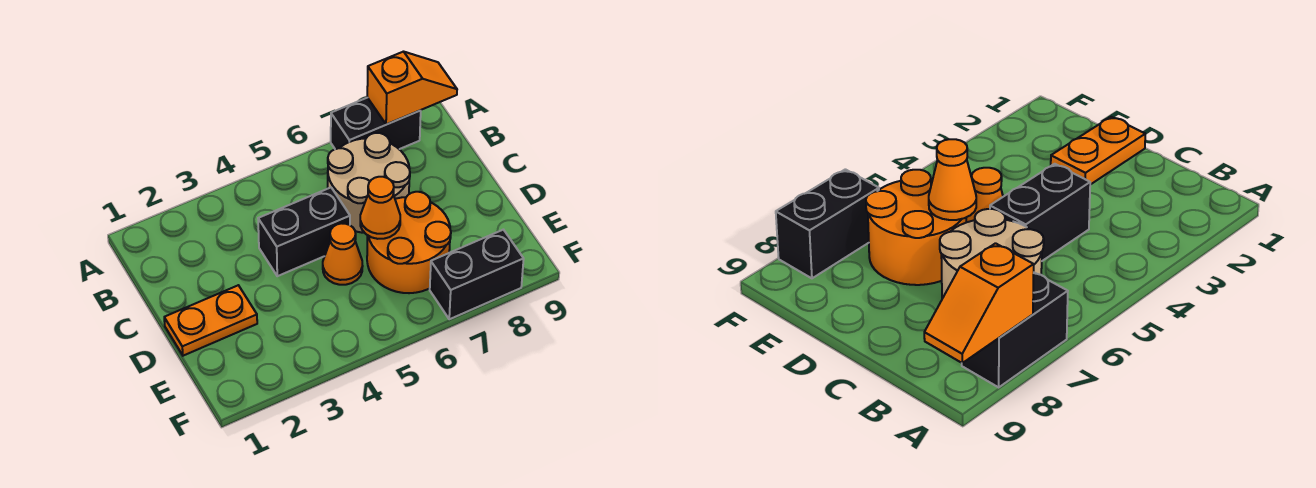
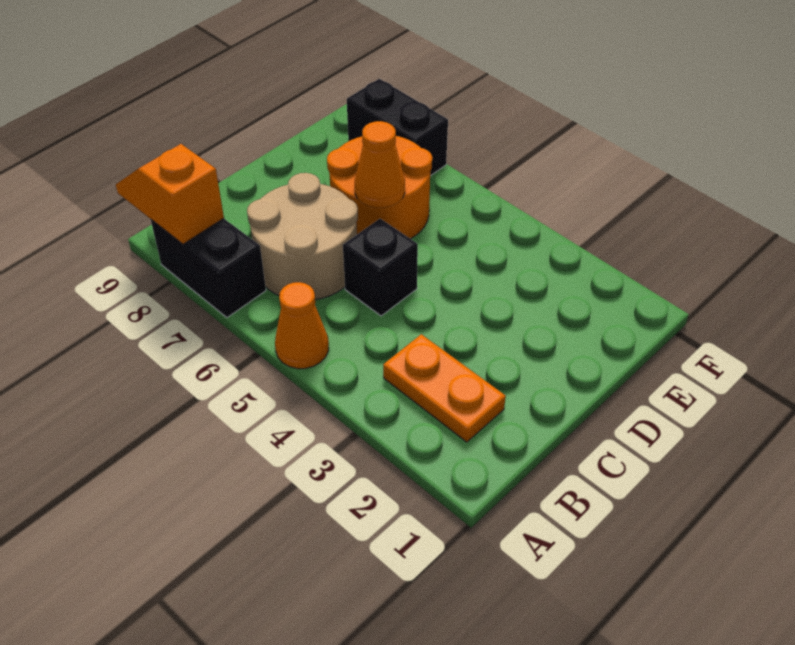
black 1x2 brick [258,188,350,276] -> black 1x1 brick [343,219,418,316]
orange 1x2 plate [164,285,257,356] -> orange 1x2 plate moved to [383,334,506,442]
orange 1x1 cone [323,223,363,285] -> orange 1x1 cone moved to [275,282,329,369]

